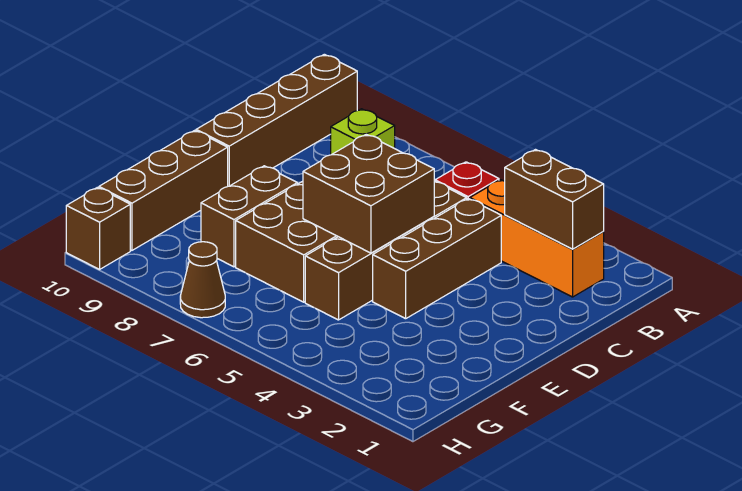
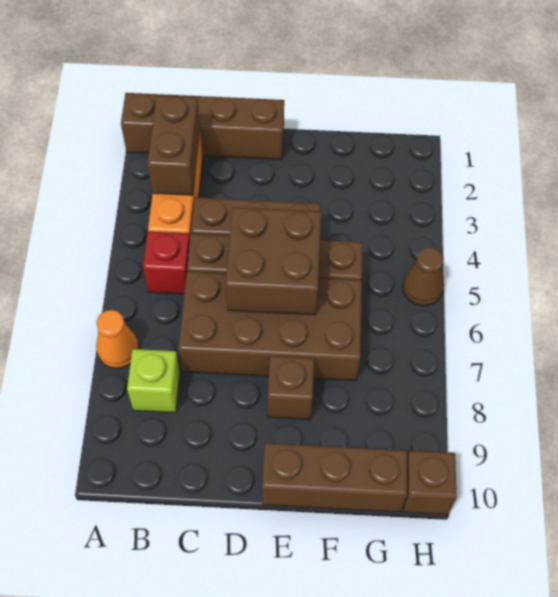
none -> orange 1x1 cone [96,310,139,368]
brown 1x4 brick [196,54,357,186] -> brown 1x4 brick moved to [121,93,284,160]
brown 1x2 brick [201,166,297,267] -> brown 1x1 brick [268,356,314,420]
brown 1x1 cone [180,242,225,318] -> brown 1x1 cone moved to [403,247,444,306]

